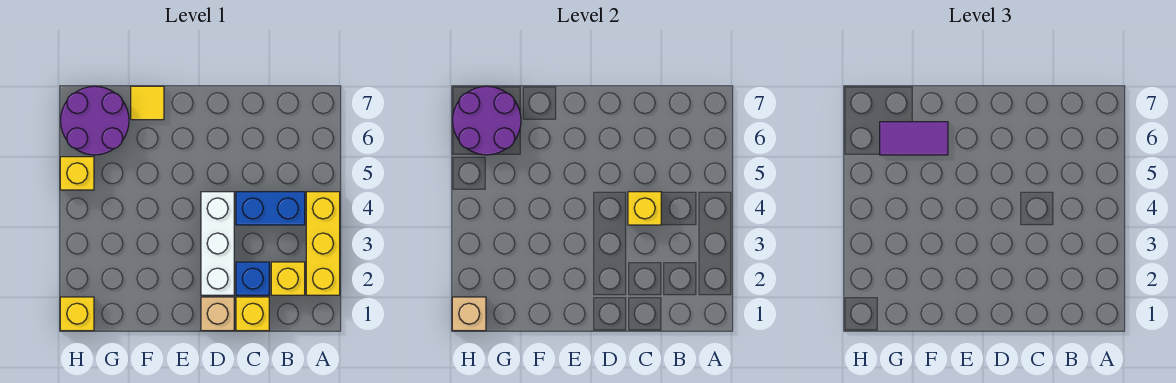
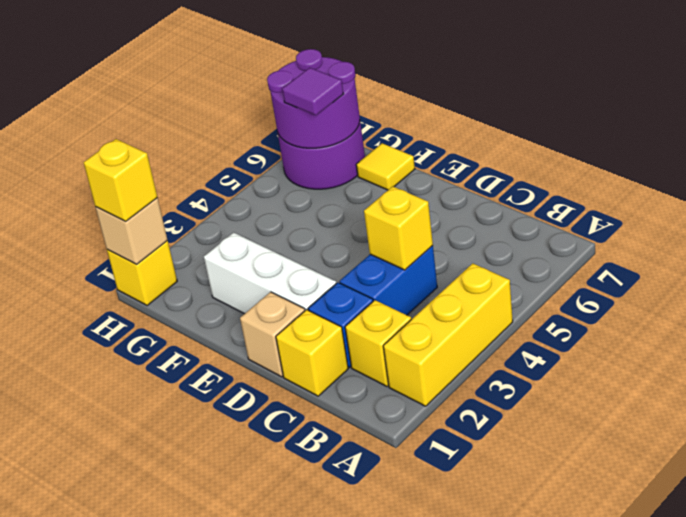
blue 1x2 brick [236,192,305,225] -> blue 1x2 brick turned to [339,246,437,315]
white 1x3 brick [201,192,234,295] -> white 1x3 brick turned to [204,233,336,314]
purple 1x2 tile [880,122,948,155] -> purple 1x1 tile [282,68,343,115]
yellow 1x1 brick [60,157,94,190] -> yellow 1x1 brick moved to [84,139,157,221]

